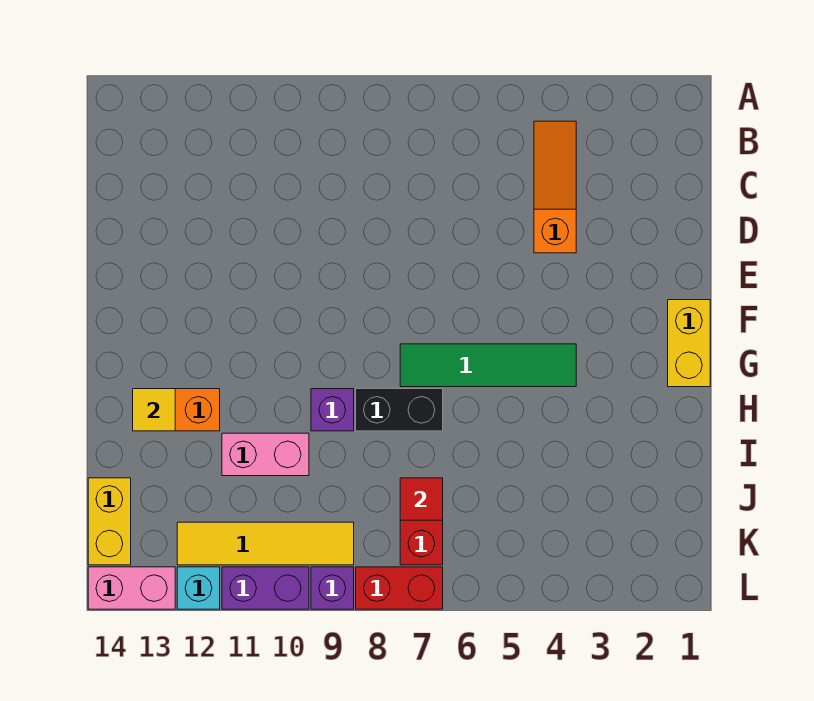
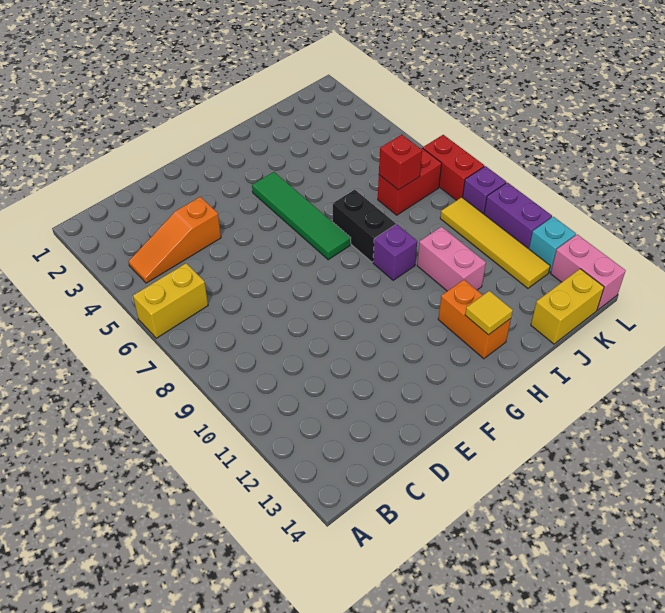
yellow 1x2 brick [668,300,710,387] -> yellow 1x2 brick moved to [133,263,208,338]
red 1x1 tile [400,478,443,520] -> red 1x1 brick [379,135,422,190]

